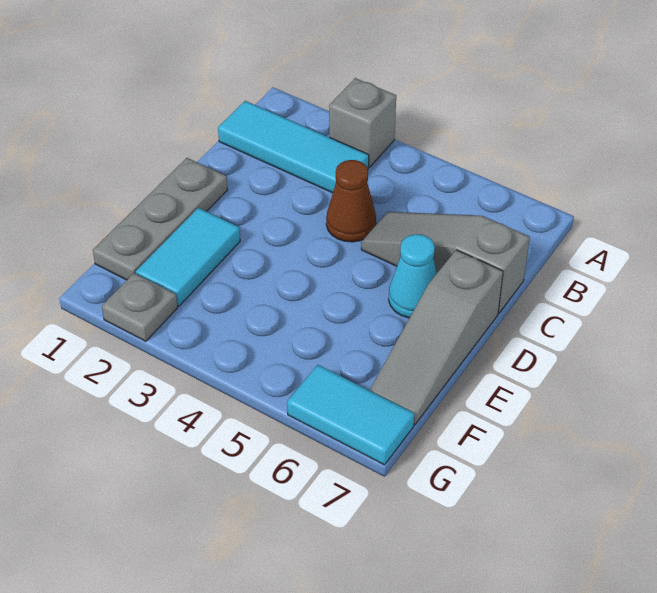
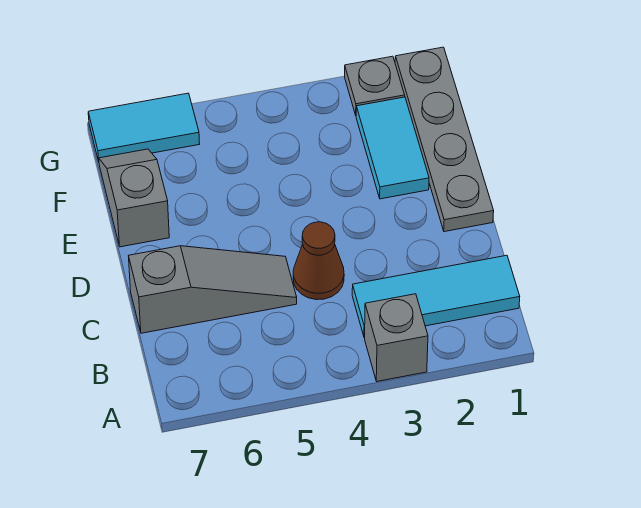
grey 1x3 plate [93,158,228,280] -> grey 1x4 plate [395,47,494,232]
cyan 1x1 cone [389,234,437,318] -> none
grey 1x3 slope [370,250,503,425] -> grey 1x2 slope [99,149,169,247]

